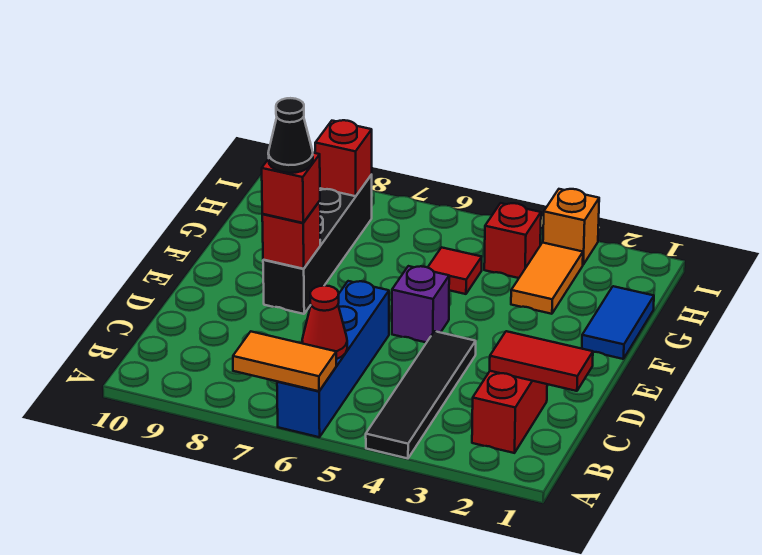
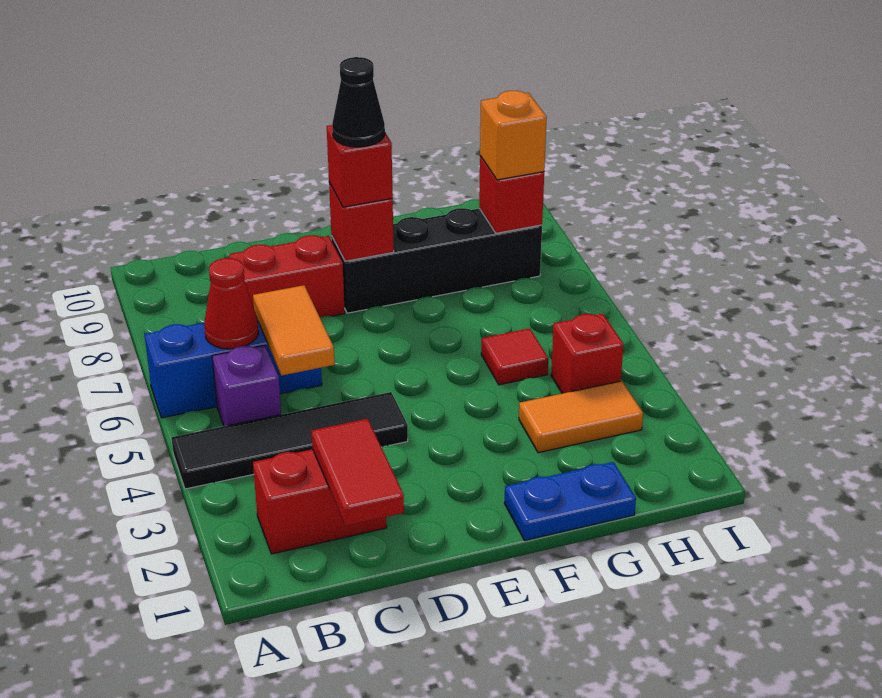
blue 1x4 brick [277,281,389,437] -> blue 1x3 brick [145,322,322,418]
orange 1x2 tile [233,332,336,391] -> orange 1x2 tile moved to [253,285,335,375]
none -> red 1x2 brick [229,235,345,317]
purple 1x1 brick [392,266,449,343] -> purple 1x1 brick moved to [212,345,281,426]
blue 1x2 tile [582,286,654,359] -> blue 1x2 plate [504,462,636,541]
orange 1x1 brick [543,189,599,265] -> orange 1x1 brick moved to [480,91,547,180]

